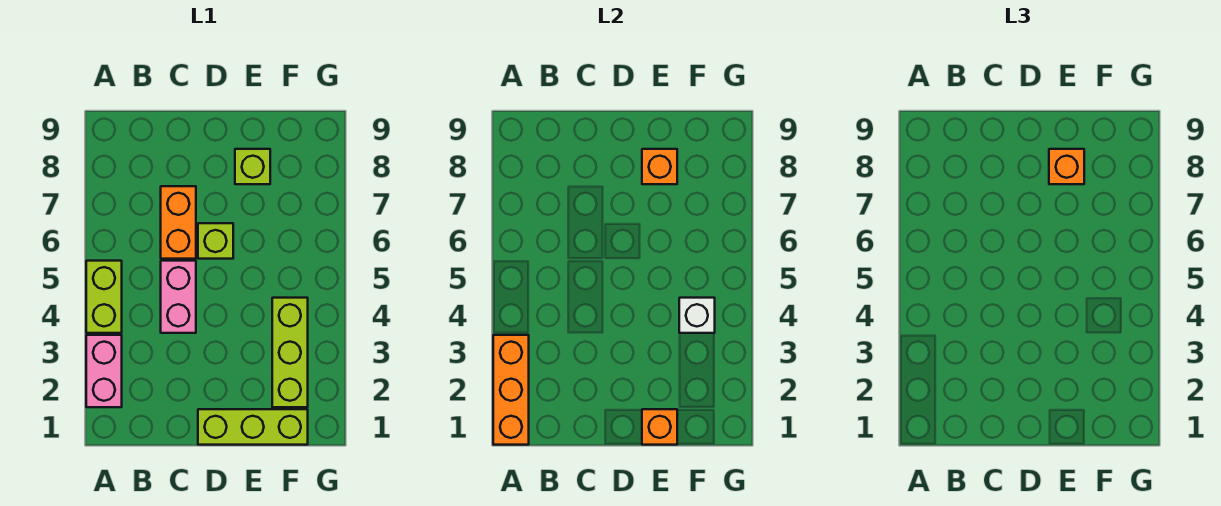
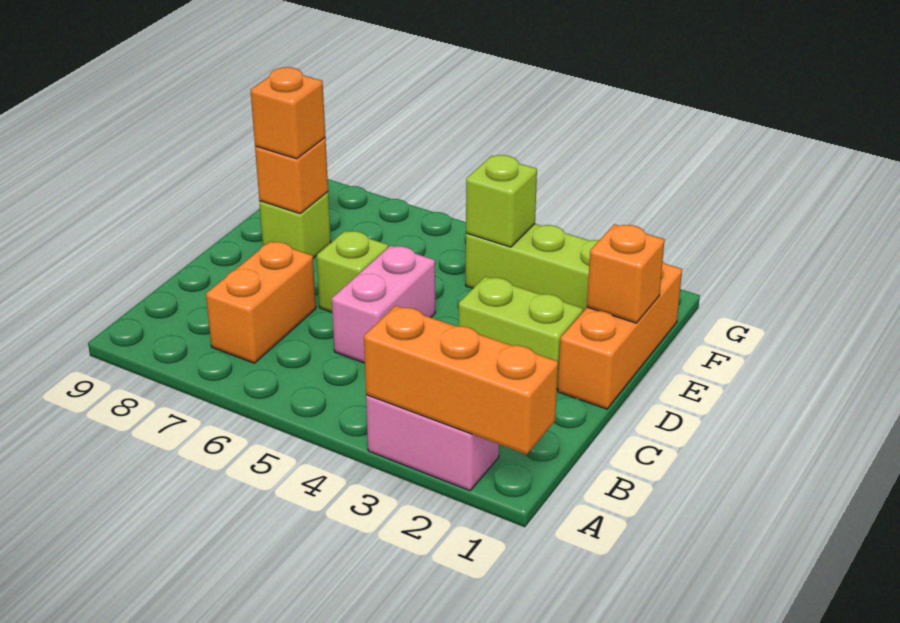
lime 1x2 brick [86,261,122,333] -> lime 1x2 brick moved to [459,276,583,389]
pink 1x2 brick [161,261,196,333] -> pink 1x2 brick turned to [332,246,435,363]
orange 1x2 brick [161,186,196,259] -> orange 1x2 brick turned to [206,241,316,363]
lime 1x3 brick [198,409,308,445] -> orange 1x3 brick [558,262,682,409]
white 1x1 brick [679,298,715,333] -> lime 1x1 brick [466,155,537,247]

